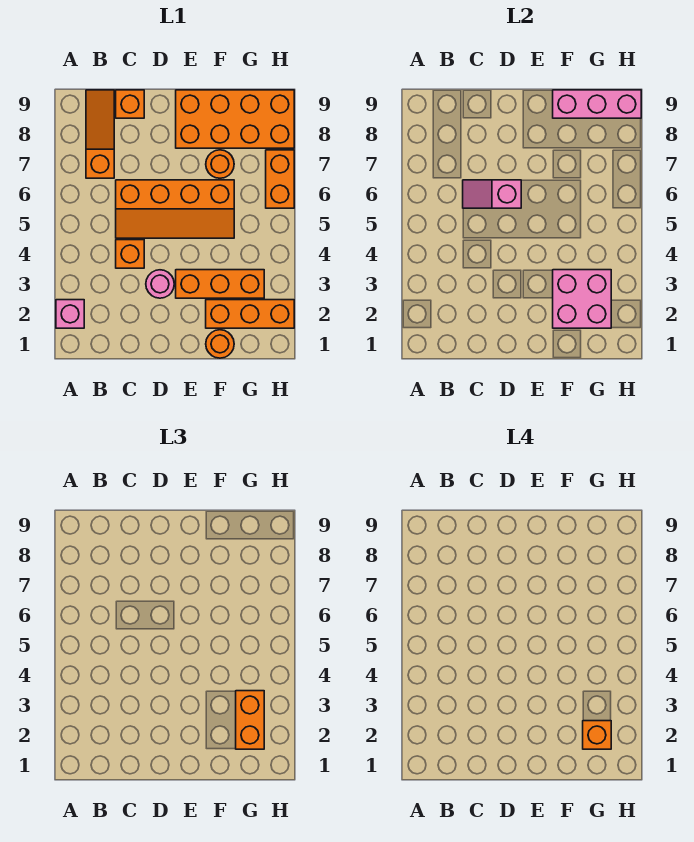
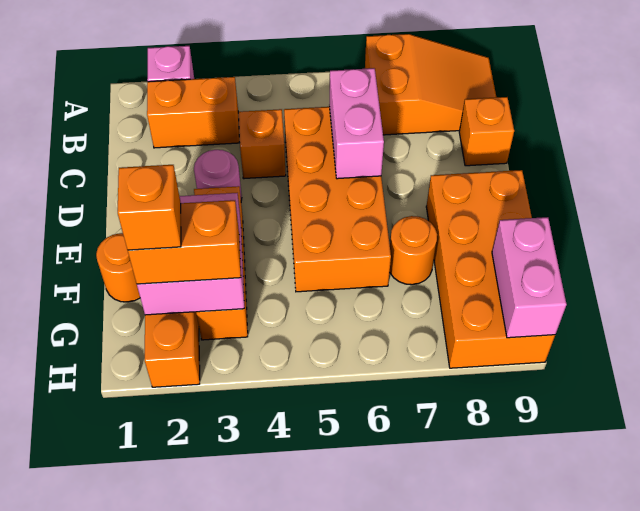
orange 1x3 slope [86,90,114,178] -> orange 2x3 slope [365,34,496,135]
orange 2x4 slope [116,180,234,238] -> orange 2x4 brick [284,107,391,292]
pink 1x2 slope [463,180,521,208] -> pink 1x2 brick [329,68,384,179]
pink 1x3 brick [553,90,641,118] -> pink 1x2 brick [492,217,567,338]
orange 1x2 brick [266,150,294,208] -> orange 1x2 brick moved to [147,77,239,148]

